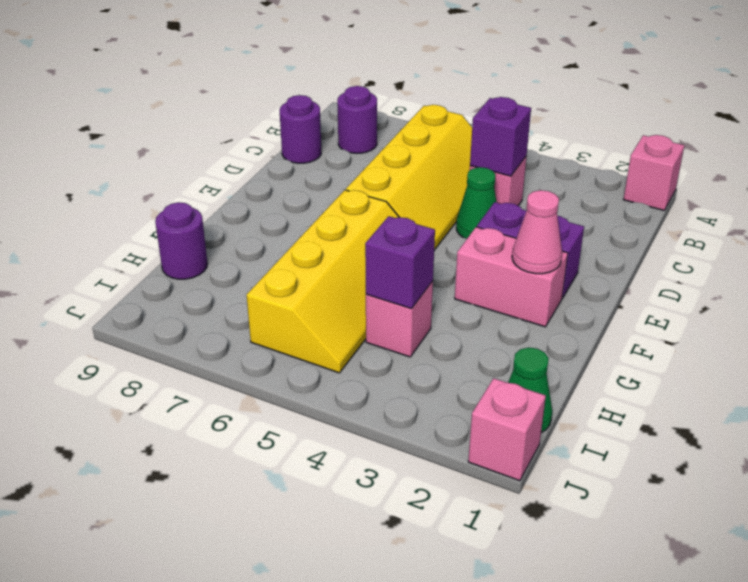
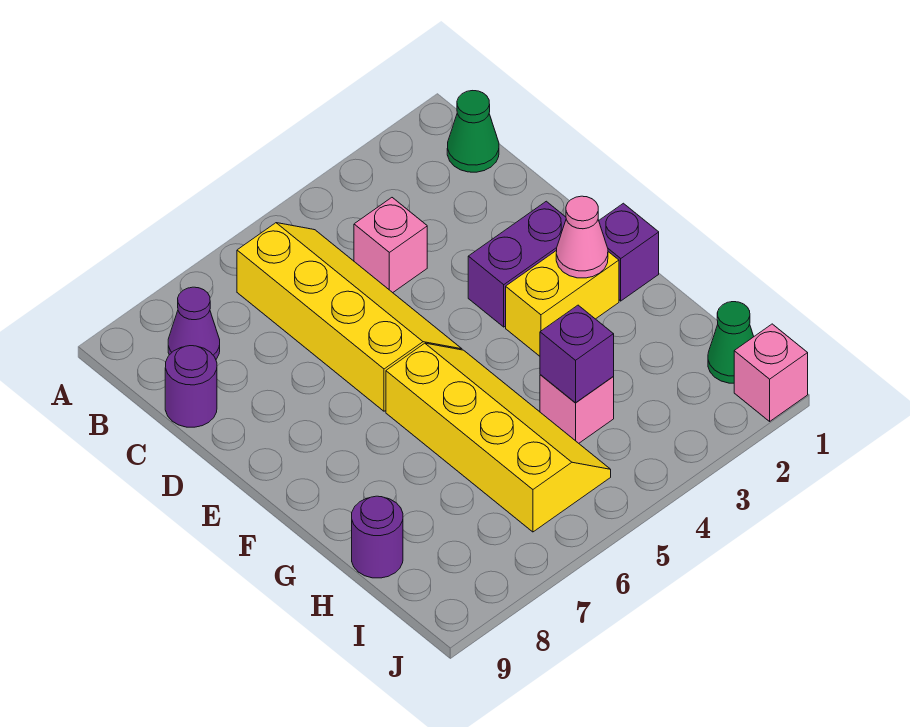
pink 1x1 brick [624,135,684,210] -> none
purple 1x1 round brick [337,86,377,153] -> purple 1x1 cone [168,287,220,359]
purple 1x1 brick [470,97,531,176] -> purple 1x1 brick moved to [599,203,659,301]
green 1x1 cone [456,167,497,238] -> green 1x1 cone moved to [447,91,499,172]
pink 1x2 brick [455,227,568,327] -> yellow 1x2 brick [506,250,619,356]

